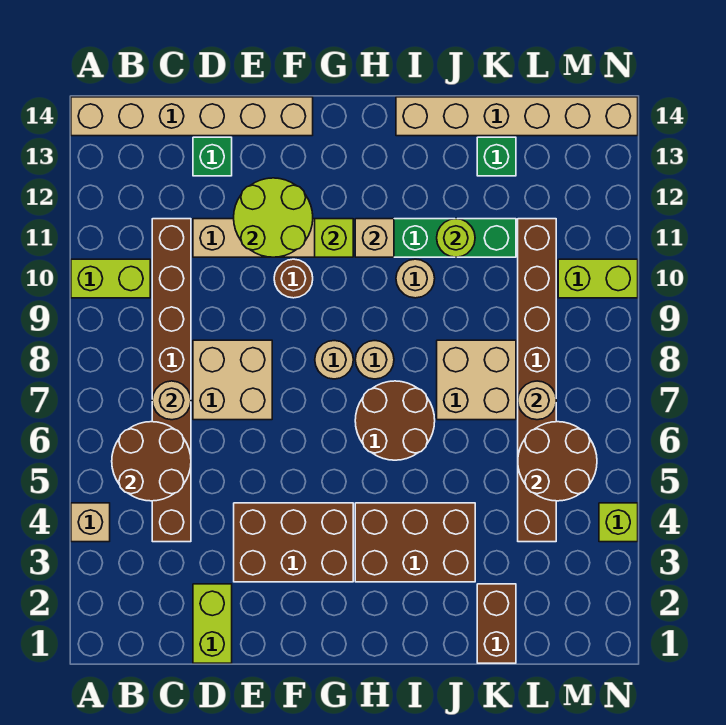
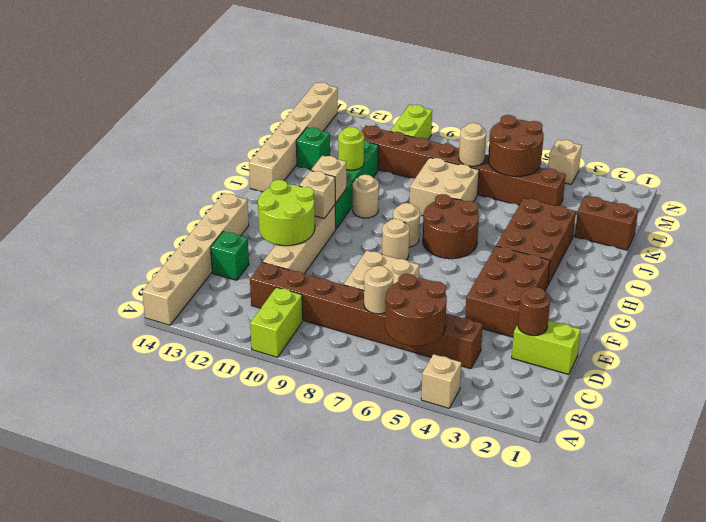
brown 1x1 round brick [274,259,313,298] -> brown 1x1 round brick moved to [518,287,550,336]
lime 1x1 brick [315,219,353,257] -> tan 1x1 brick [299,171,335,218]
lime 1x1 brick [599,503,638,542] -> tan 1x1 brick [548,140,582,184]

